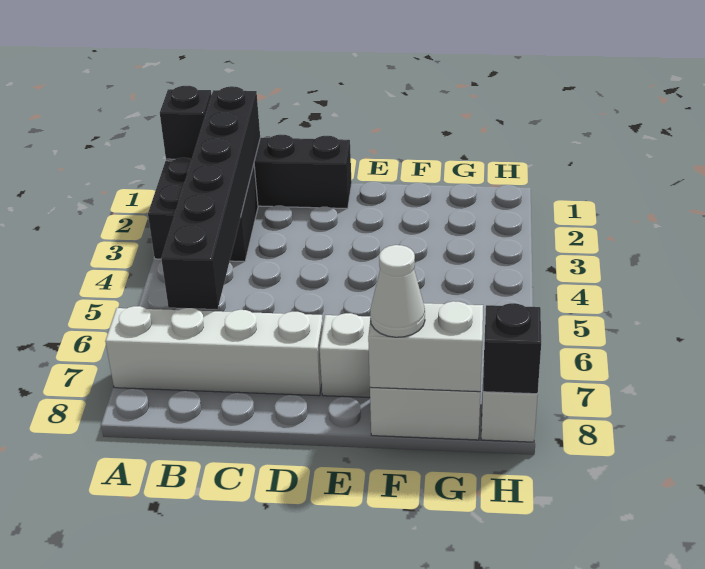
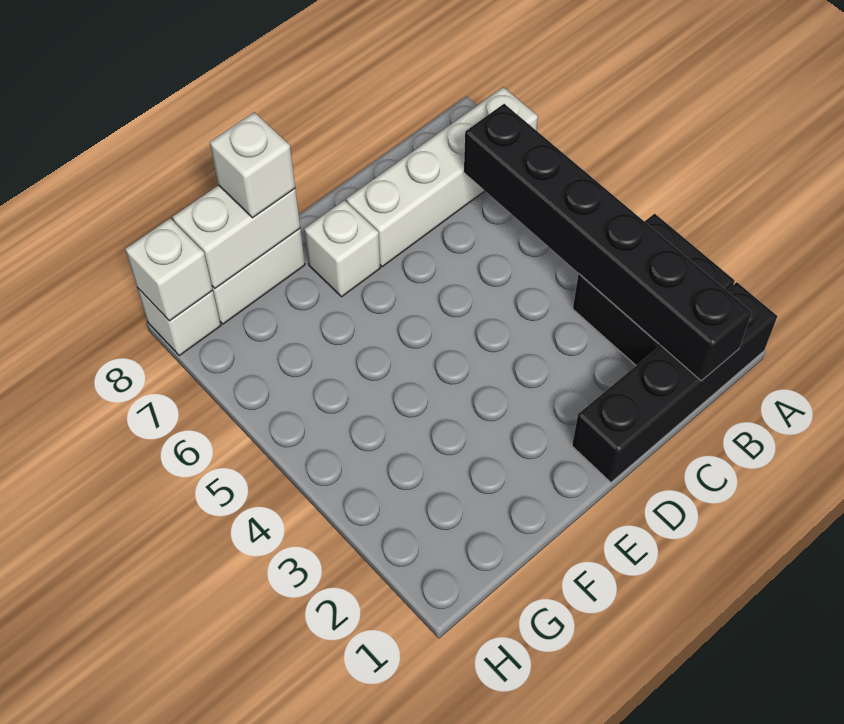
black 1x1 brick [160,86,212,159] -> none
white 1x1 cone [370,245,425,337] -> white 1x1 brick [210,112,295,218]
black 1x1 brick [483,303,541,394] -> white 1x1 brick [125,218,213,321]

